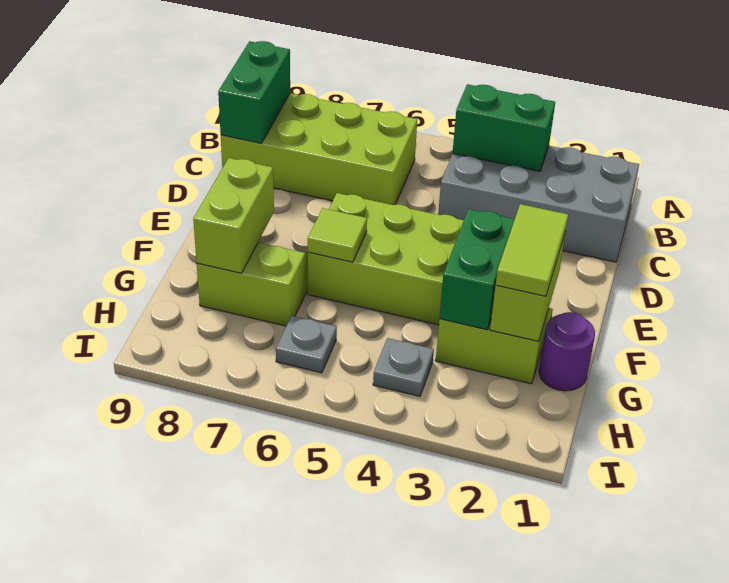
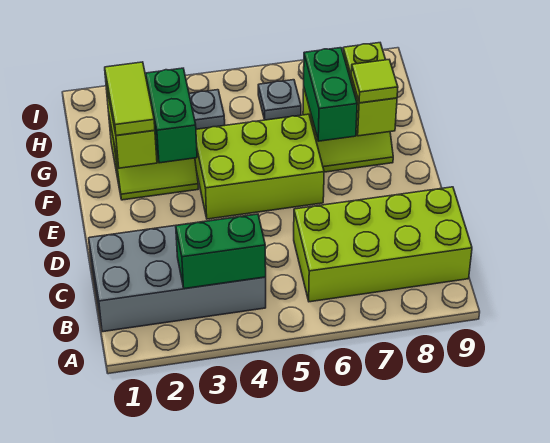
green 1x2 brick [218,41,290,143] -> green 1x2 brick moved to [304,48,357,141]
lime 1x1 tile [308,208,367,262] -> lime 1x1 tile moved to [351,60,398,103]
purple 1x1 round brick [539,312,595,391] -> none

